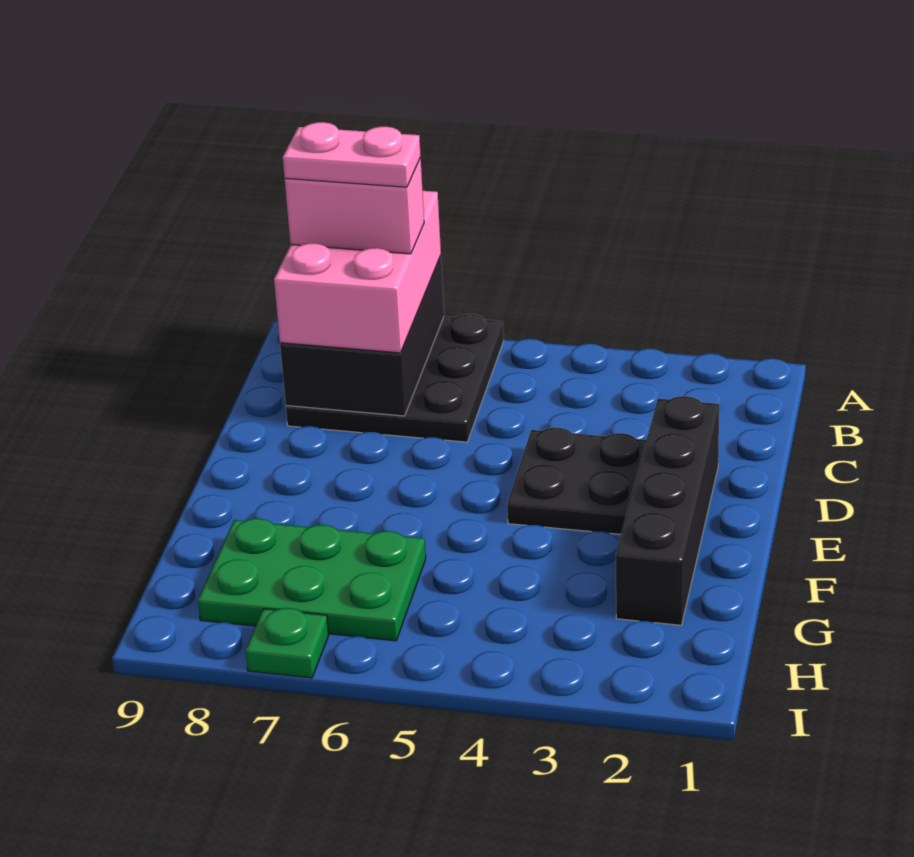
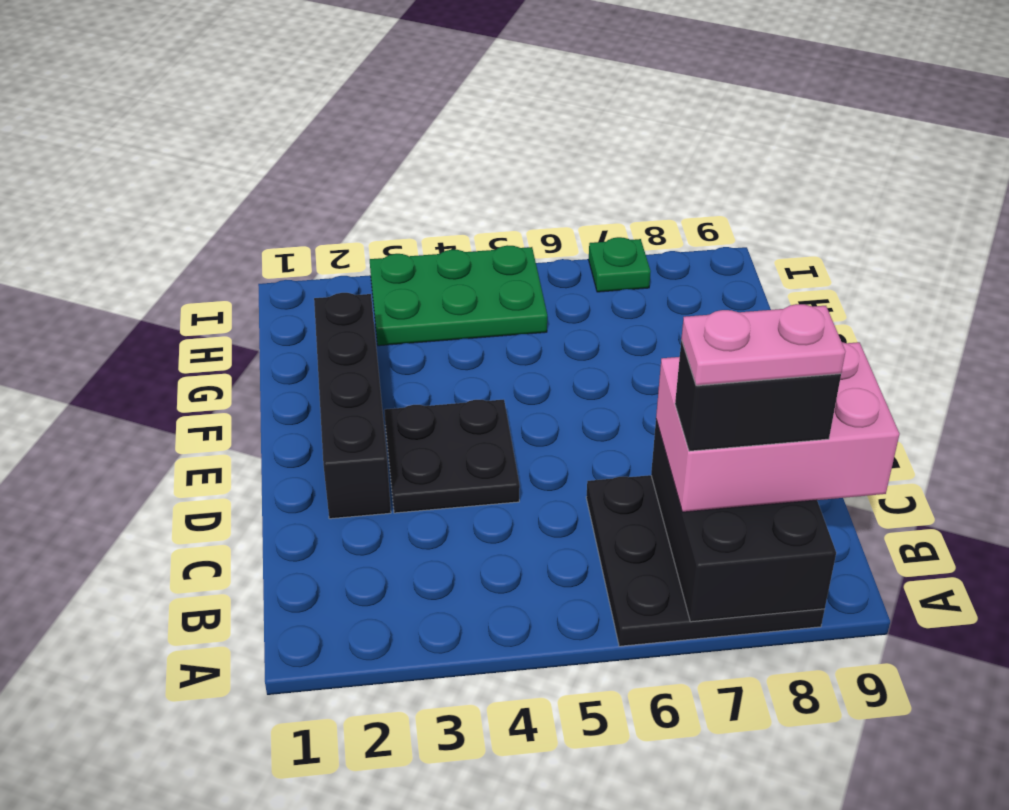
pink 2x3 brick [274,191,441,353] -> pink 2x3 brick turned to [656,342,899,512]
pink 1x2 brick [285,158,424,254] -> black 1x2 brick [675,340,841,451]
green 2x3 plate [198,519,426,641] -> green 2x3 plate moved to [370,246,547,346]

